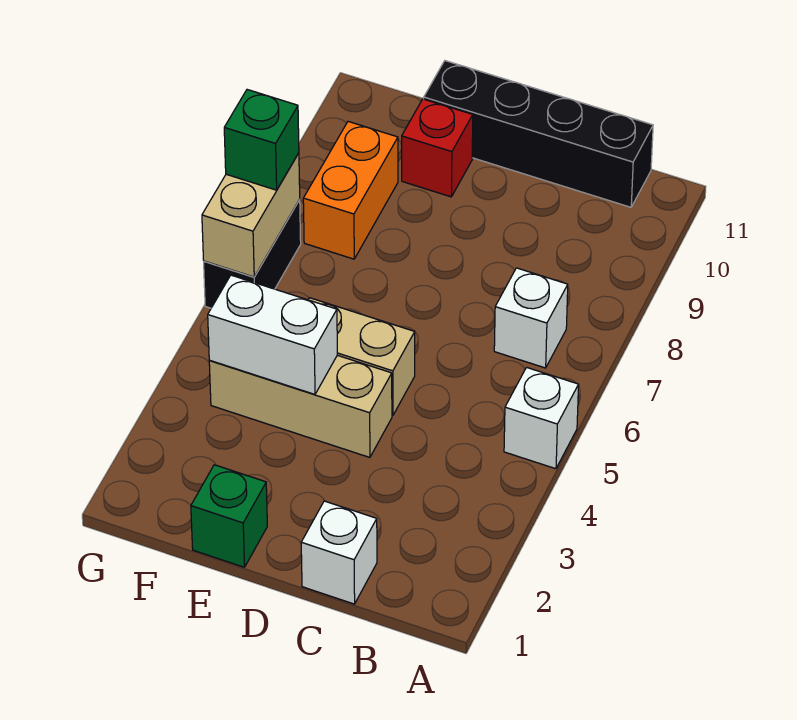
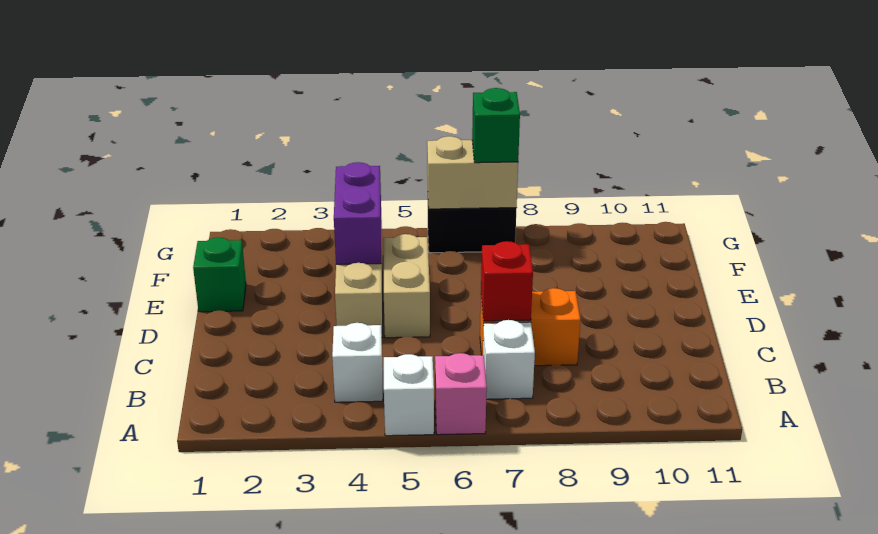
none -> pink 1x1 brick [435,353,487,435]
black 1x4 brick [424,61,653,207] -> none
white 1x1 brick [301,501,377,604] -> white 1x1 brick moved to [332,323,383,402]
white 1x2 brick [208,275,337,394] -> purple 1x2 brick [334,162,381,264]
red 1x1 brick [402,99,473,197] -> red 1x1 brick moved to [481,241,533,321]
orange 1x2 brick [303,122,398,259] -> orange 1x2 brick moved to [480,288,580,366]

